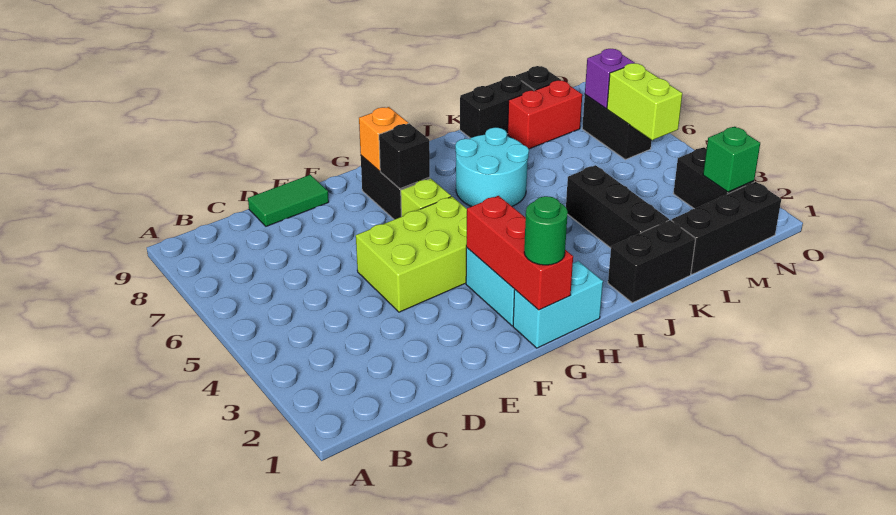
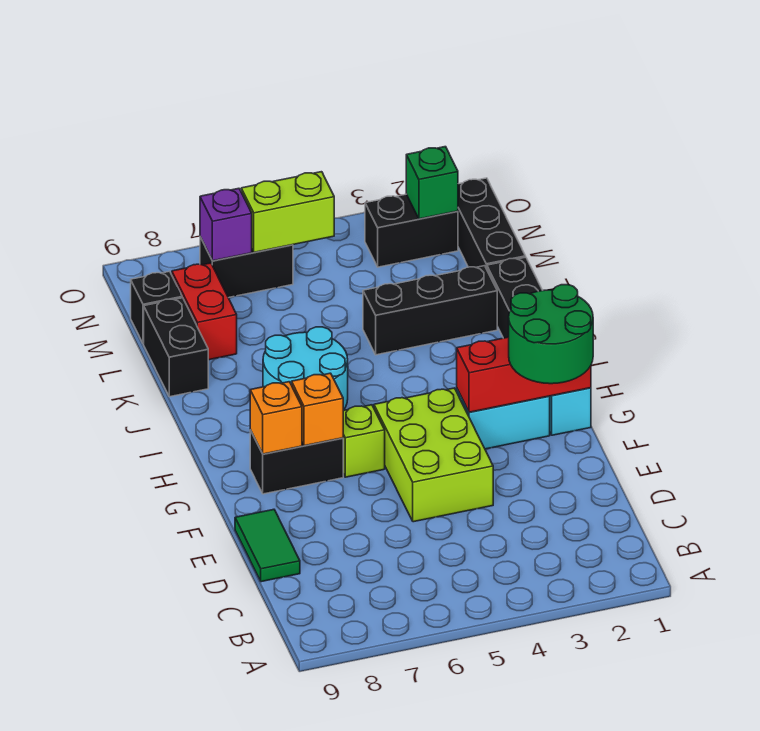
green 1x1 round brick [524,196,568,265] -> green 2x2 round brick [509,285,593,384]
black 1x1 brick [379,123,430,189] -> orange 1x1 brick [292,373,343,446]

